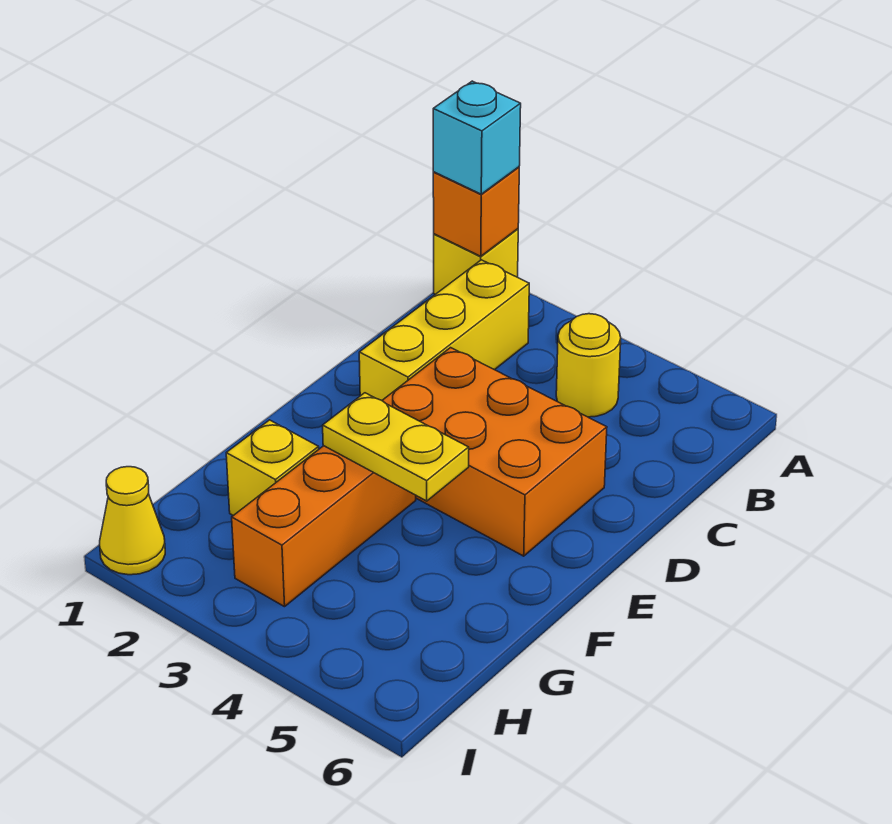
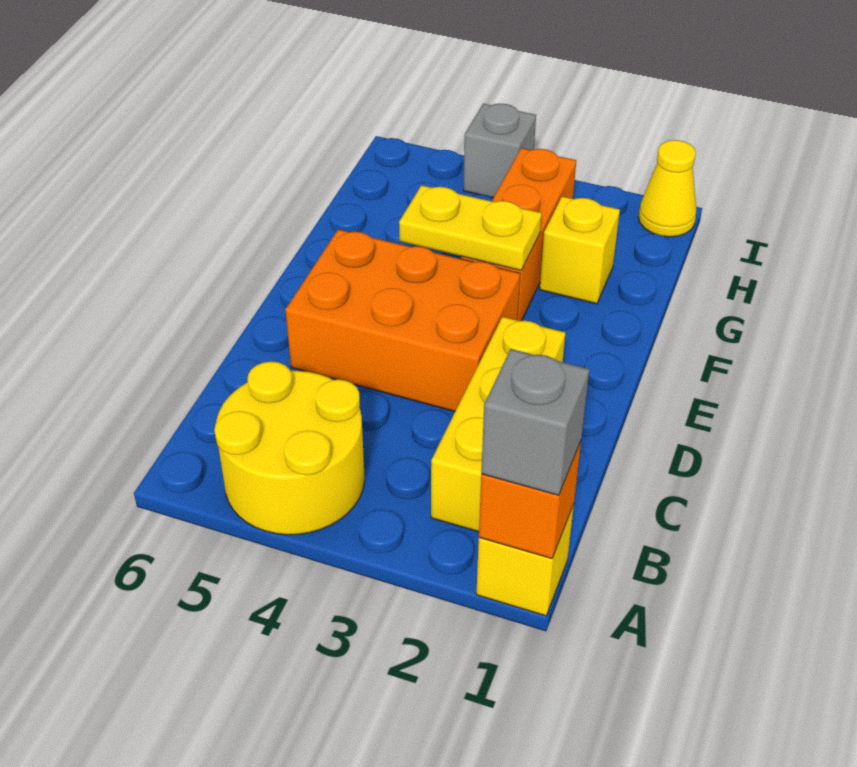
cyan 1x1 brick [433,81,521,194] -> grey 1x1 brick [481,349,589,495]
yellow 1x1 round brick [556,314,621,417] -> yellow 2x2 round brick [214,361,364,535]
none -> grey 1x1 brick [463,104,536,198]

